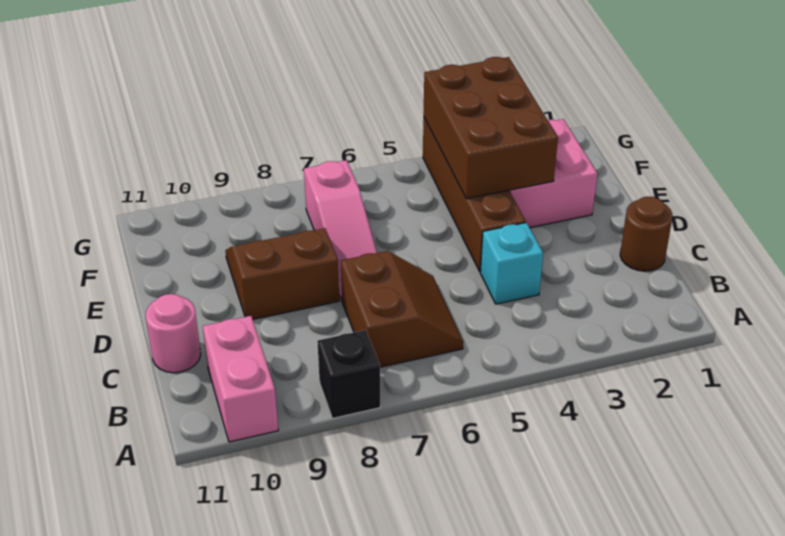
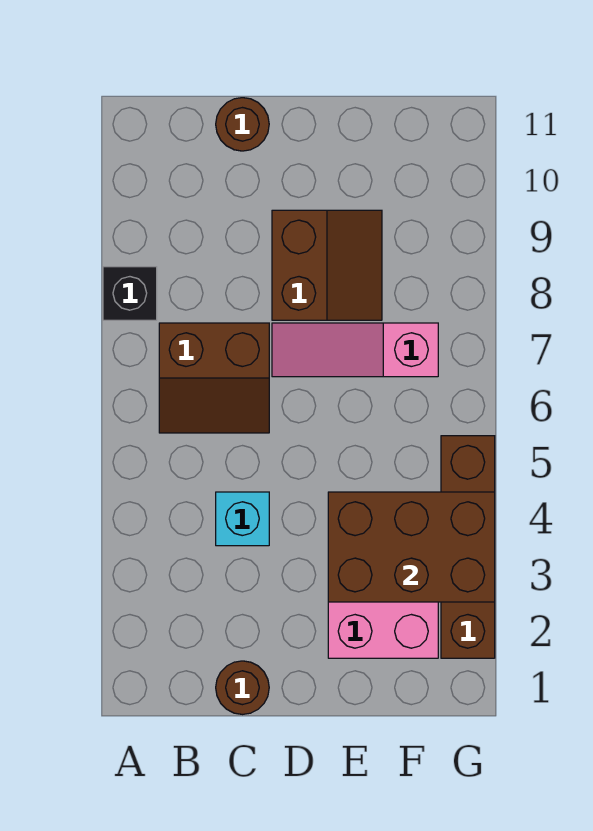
pink 1x2 brick [203,316,278,442] -> none
pink 1x1 round brick [146,294,201,373] -> brown 1x1 round brick [216,98,269,151]
brown 1x4 brick [423,118,526,271] -> brown 1x4 brick turned to [441,436,495,658]

